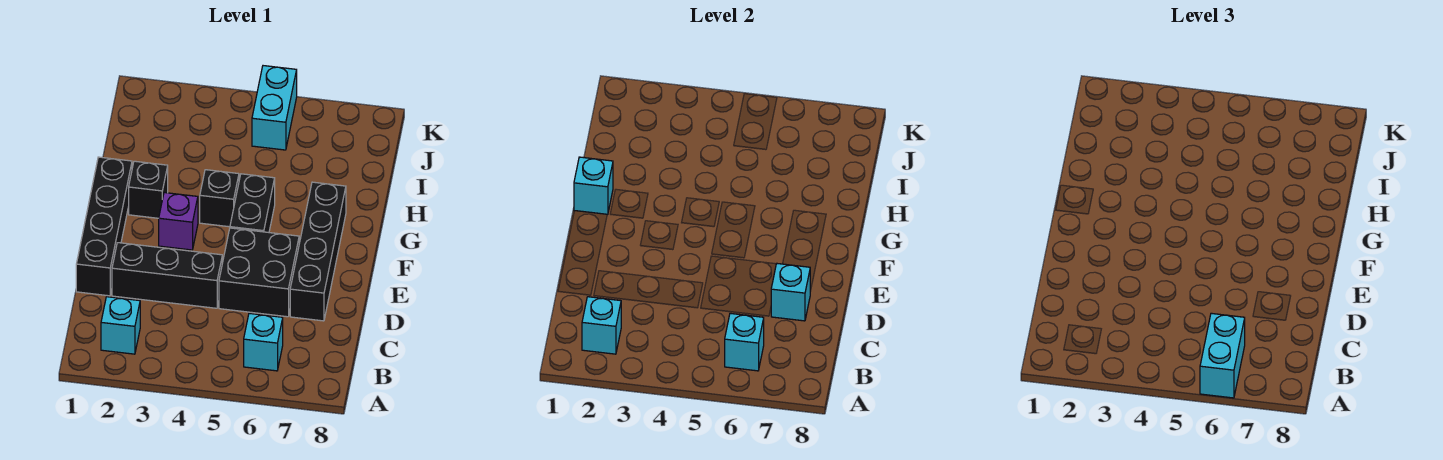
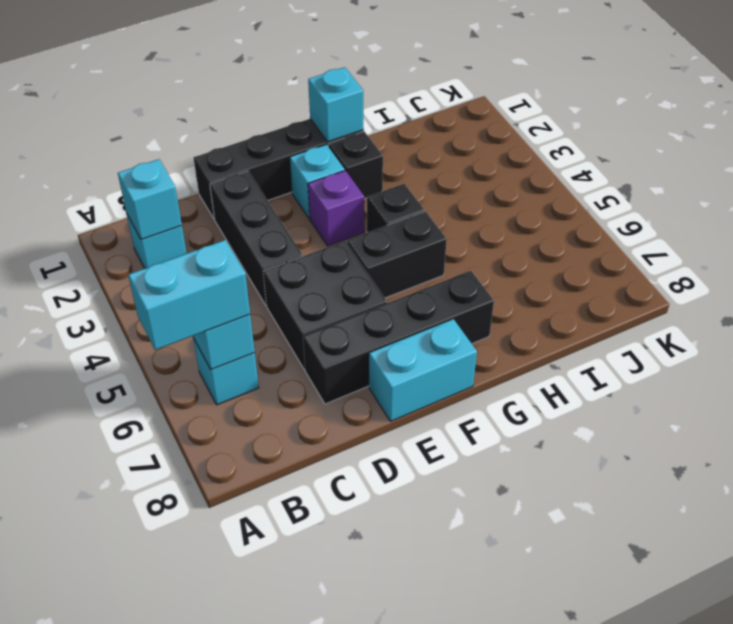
cyan 1x1 brick [771,263,810,321] -> cyan 1x1 brick moved to [290,144,345,219]
cyan 1x2 brick [252,66,297,150] -> cyan 1x2 brick moved to [369,319,477,421]

